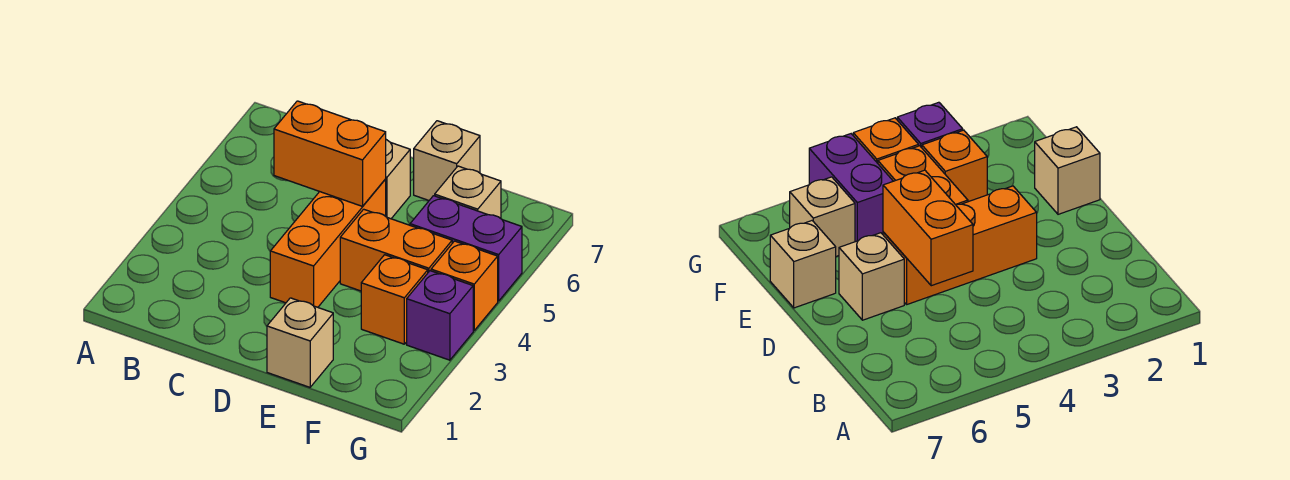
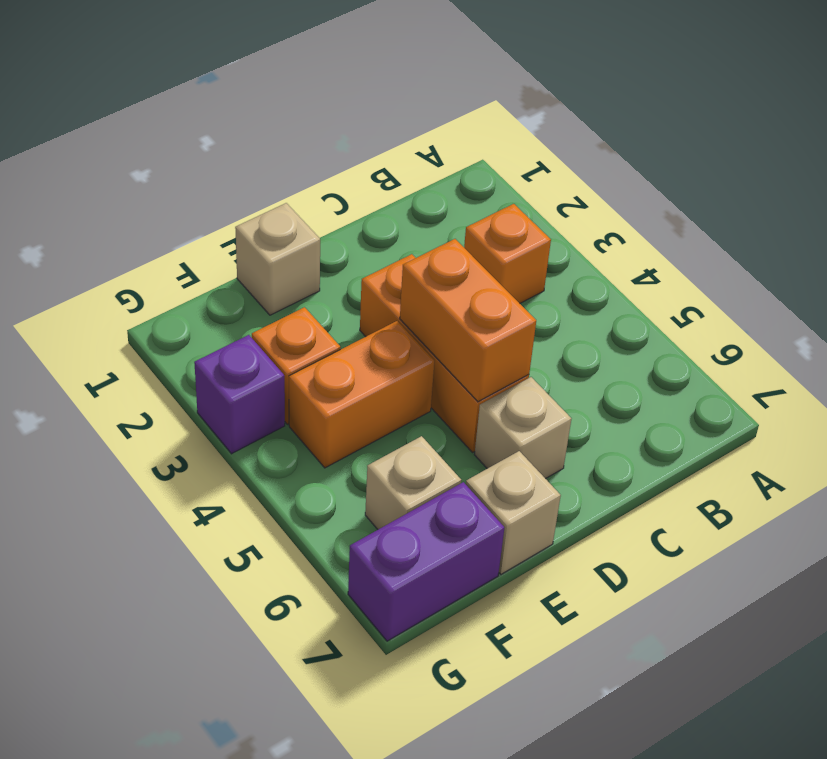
orange 1x2 brick [274,101,386,206] -> orange 1x2 brick turned to [400,239,536,402]
purple 1x2 brick [410,196,522,301] -> purple 1x2 brick moved to [348,482,504,641]
orange 1x1 brick [431,241,498,330] -> orange 1x1 brick moved to [464,204,551,303]

